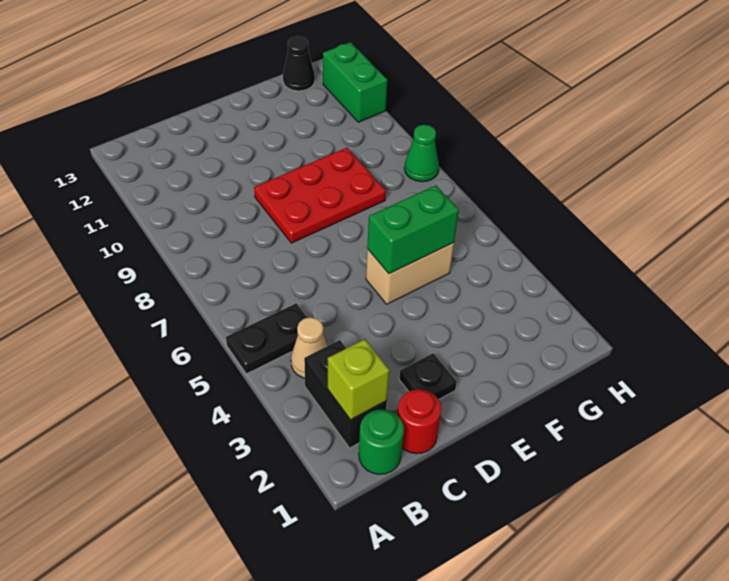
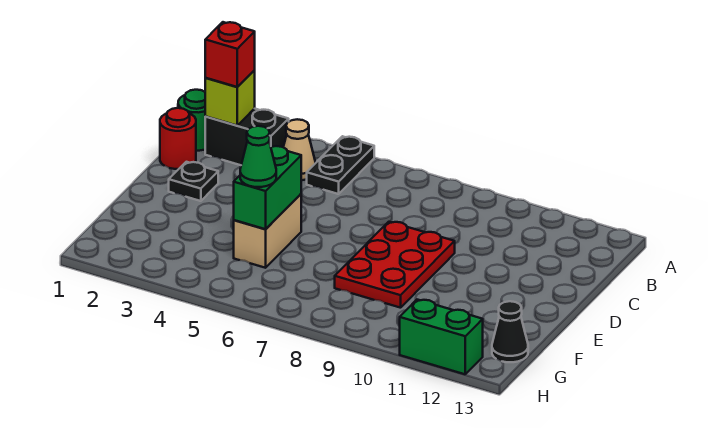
none -> red 1x1 brick [205,22,255,87]
green 1x1 cone [404,125,439,182] -> green 1x1 cone moved to [240,126,276,187]

